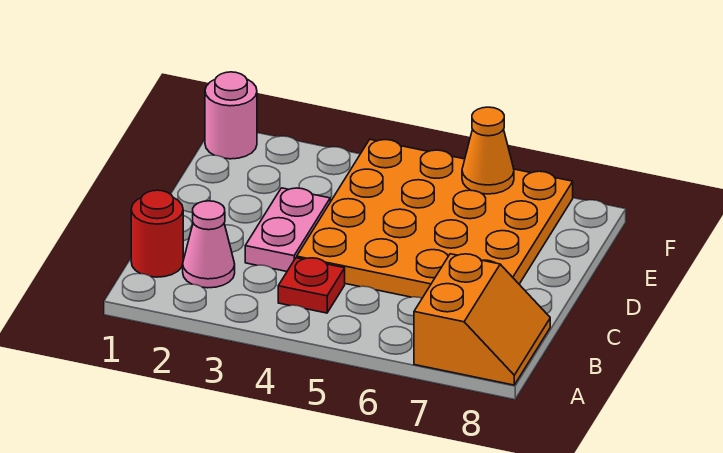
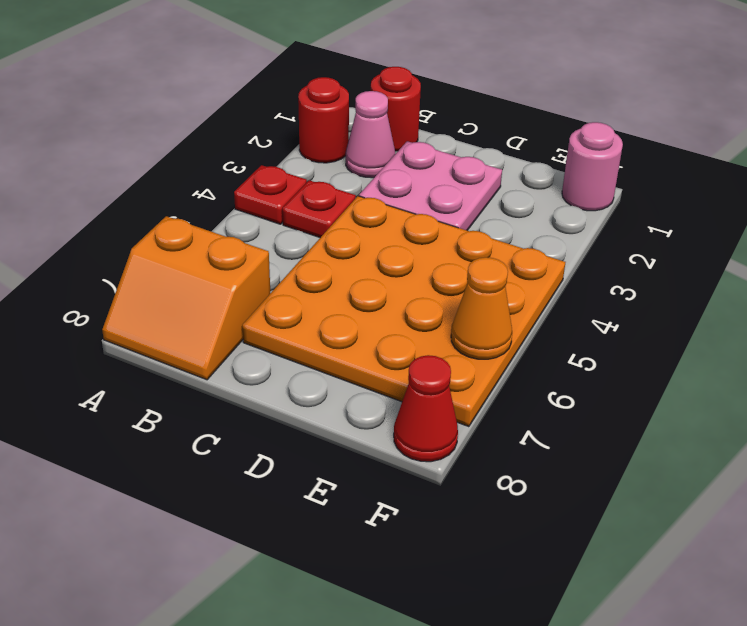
none -> red 1x1 round brick [298,77,349,163]
none -> red 1x1 plate [234,165,307,224]
pink 1x2 plate [245,188,330,271] -> pink 2x2 plate [359,141,502,230]
none -> red 1x1 cone [394,355,458,462]

